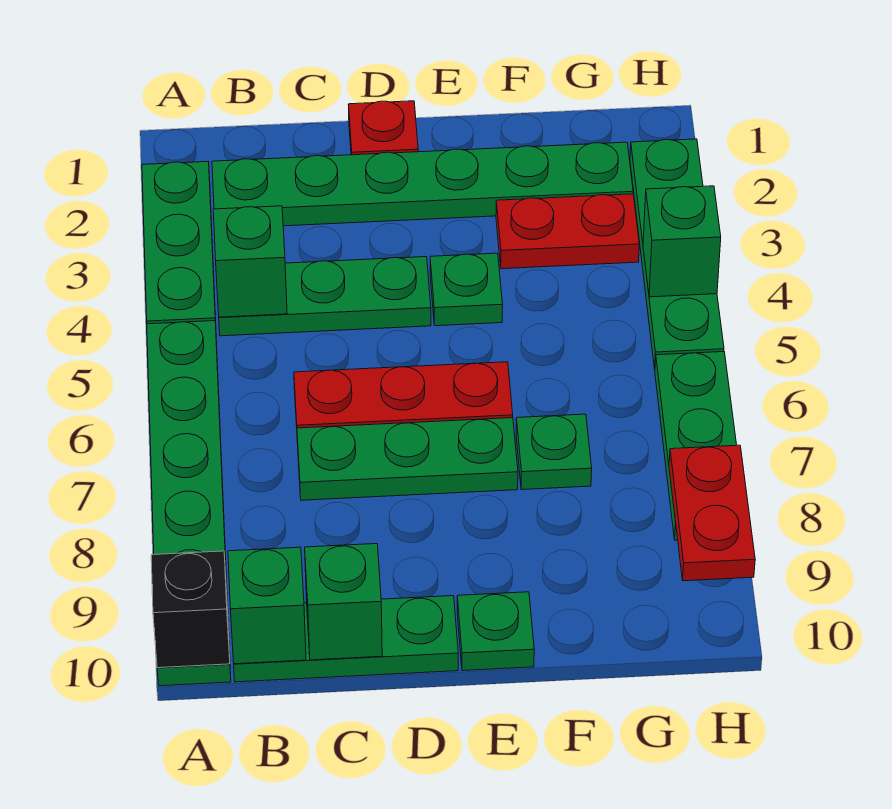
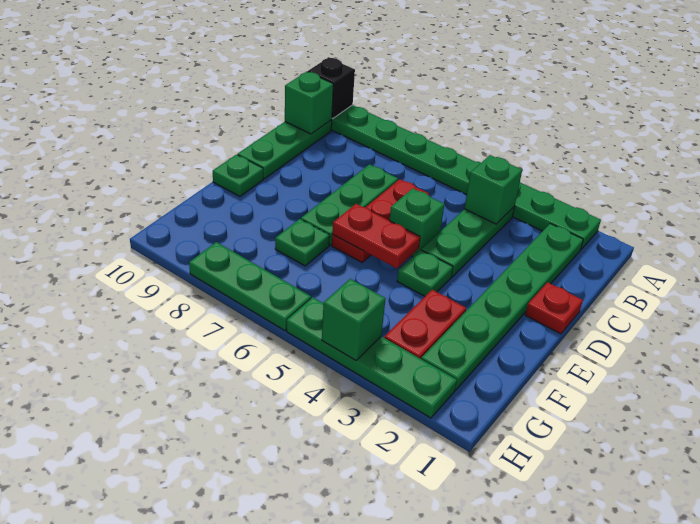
green 1x1 brick [305,544,382,660] -> green 1x1 brick moved to [389,188,444,256]
red 1x2 plate [669,445,755,581] -> red 1x2 plate moved to [332,204,420,268]

